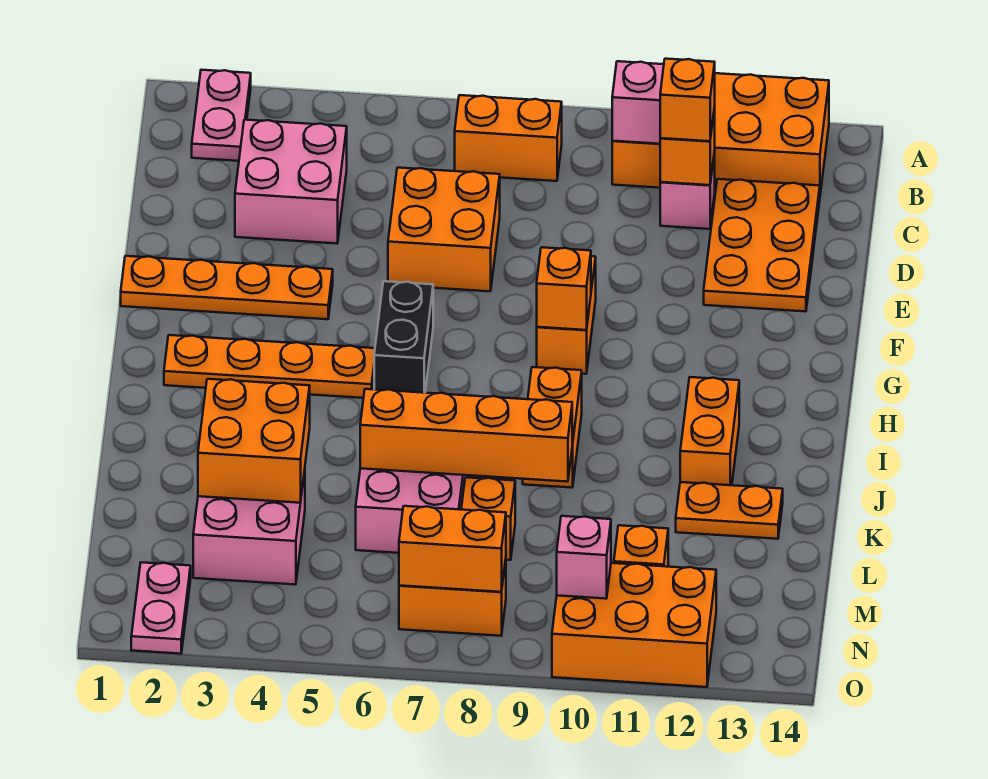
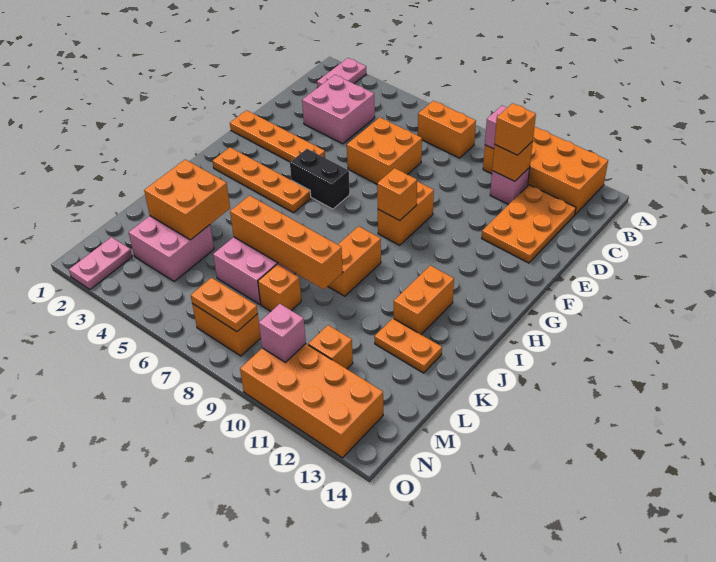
black 1x2 brick [374,281,433,393] -> black 1x2 brick turned to [290,149,350,209]
orange 1x2 brick [399,506,506,592] -> orange 1x2 plate [191,278,258,332]
orange 2x3 brick [552,563,716,687] -> orange 2x4 brick [240,344,383,458]

